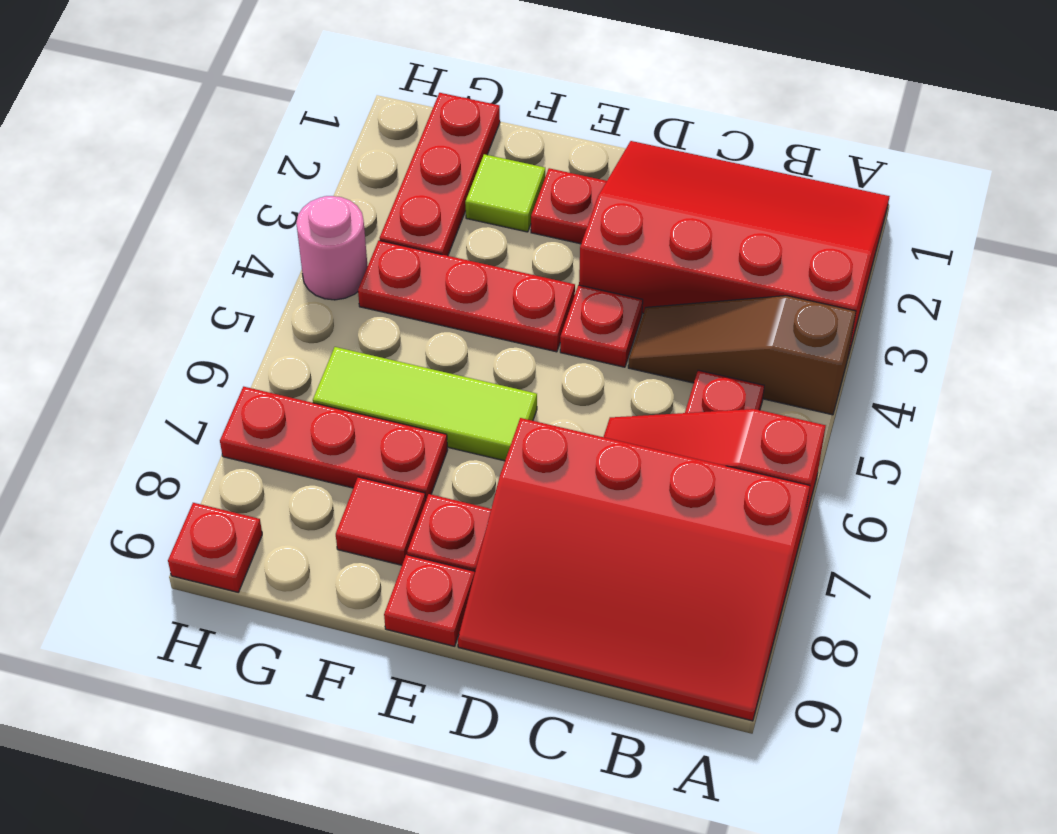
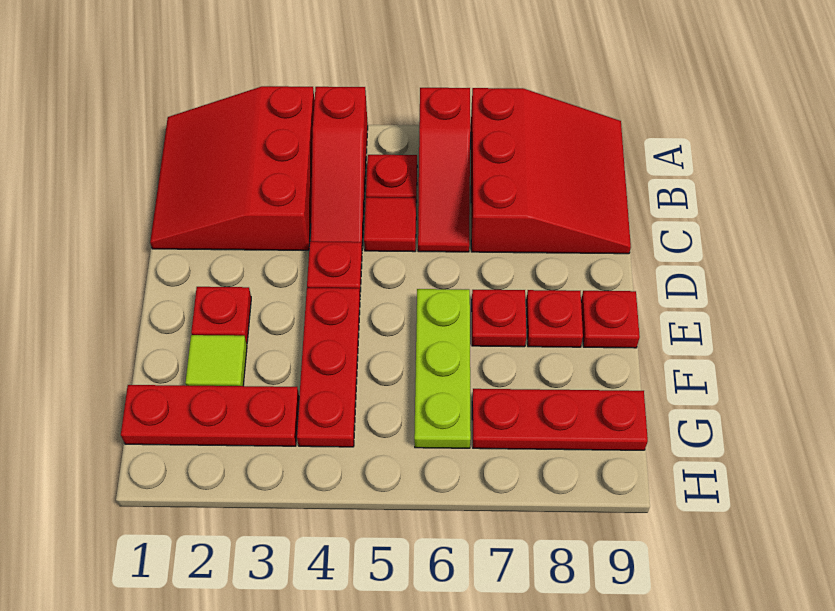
red 3x4 slope [579,141,890,356] -> red 3x3 slope [150,86,315,250]
brown 1x3 slope [628,296,856,415] -> red 1x3 slope [311,87,368,246]
red 3x4 slope [458,418,810,721] -> red 3x3 slope [470,88,631,254]
lime 1x3 tile [313,347,537,461] -> lime 1x3 plate [414,289,471,448]
red 1x3 plate [220,387,447,500] -> red 1x3 plate turned to [472,389,648,450]
red 1x1 tile [336,477,426,565] -> red 1x1 tile moved to [364,197,416,252]
pink 1x1 round brick [296,196,368,300] -> none
red 1x1 plate [168,503,262,592] -> red 1x1 plate moved to [472,290,526,347]

